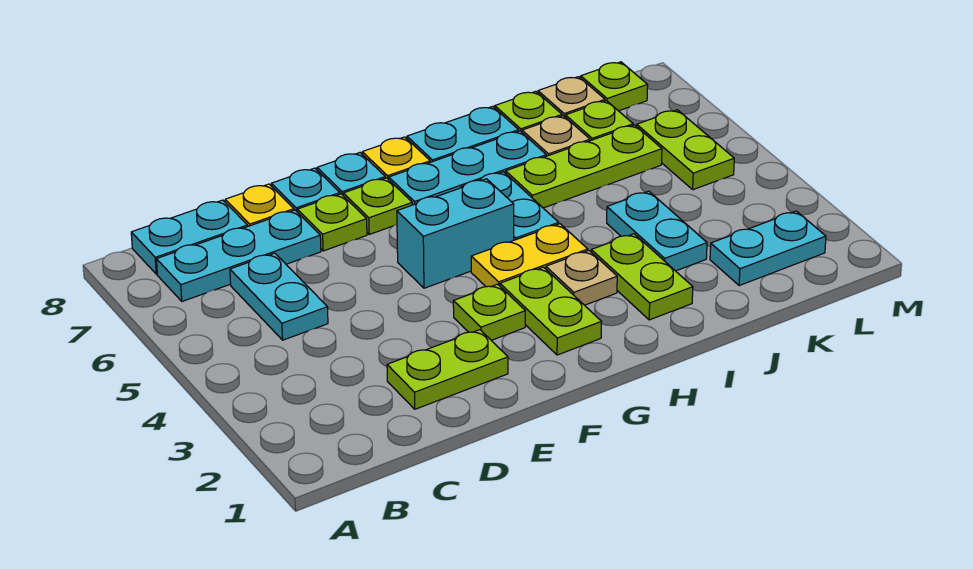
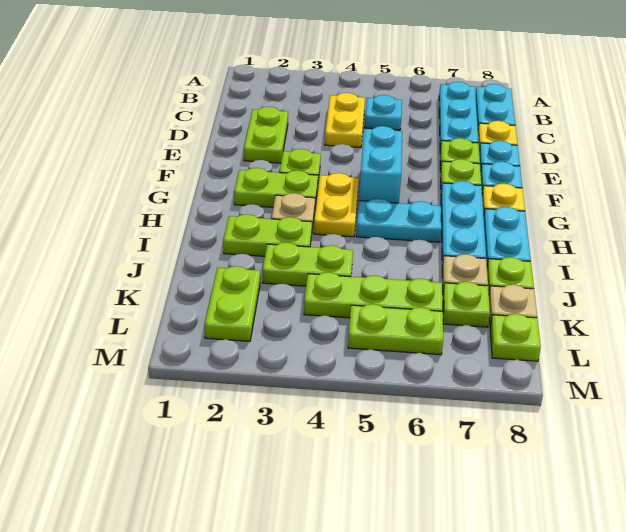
none -> yellow 1x2 plate [325,93,365,148]
cyan 1x2 plate [230,253,328,340] -> cyan 1x1 plate [365,95,402,130]
lime 1x3 plate [506,125,662,208] -> lime 1x3 plate turned to [304,272,443,318]
cyan 1x2 plate [607,191,707,271] -> lime 1x2 plate [263,242,353,286]
cyan 1x2 plate [710,211,826,286] -> lime 1x2 plate [205,266,260,341]

